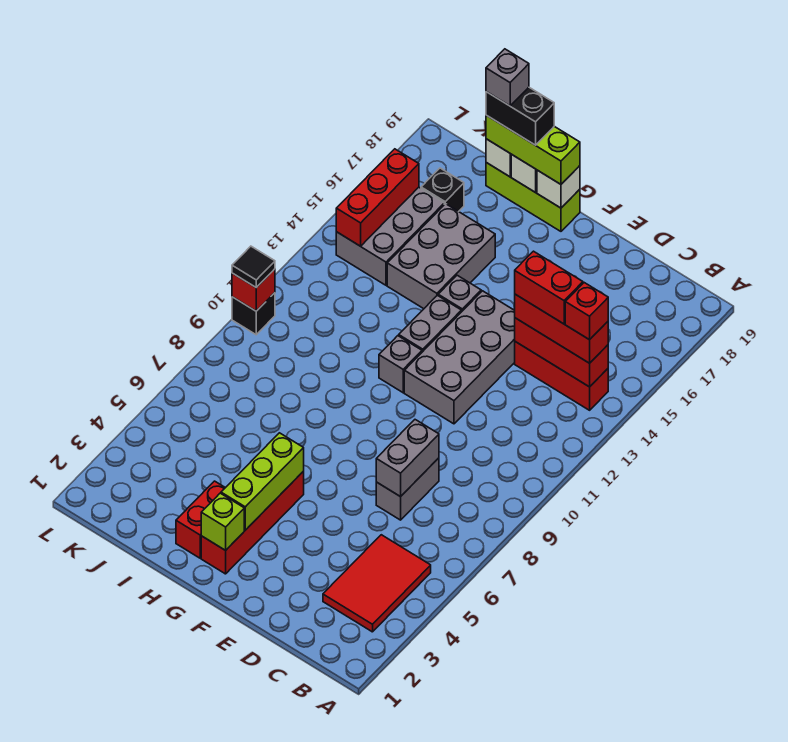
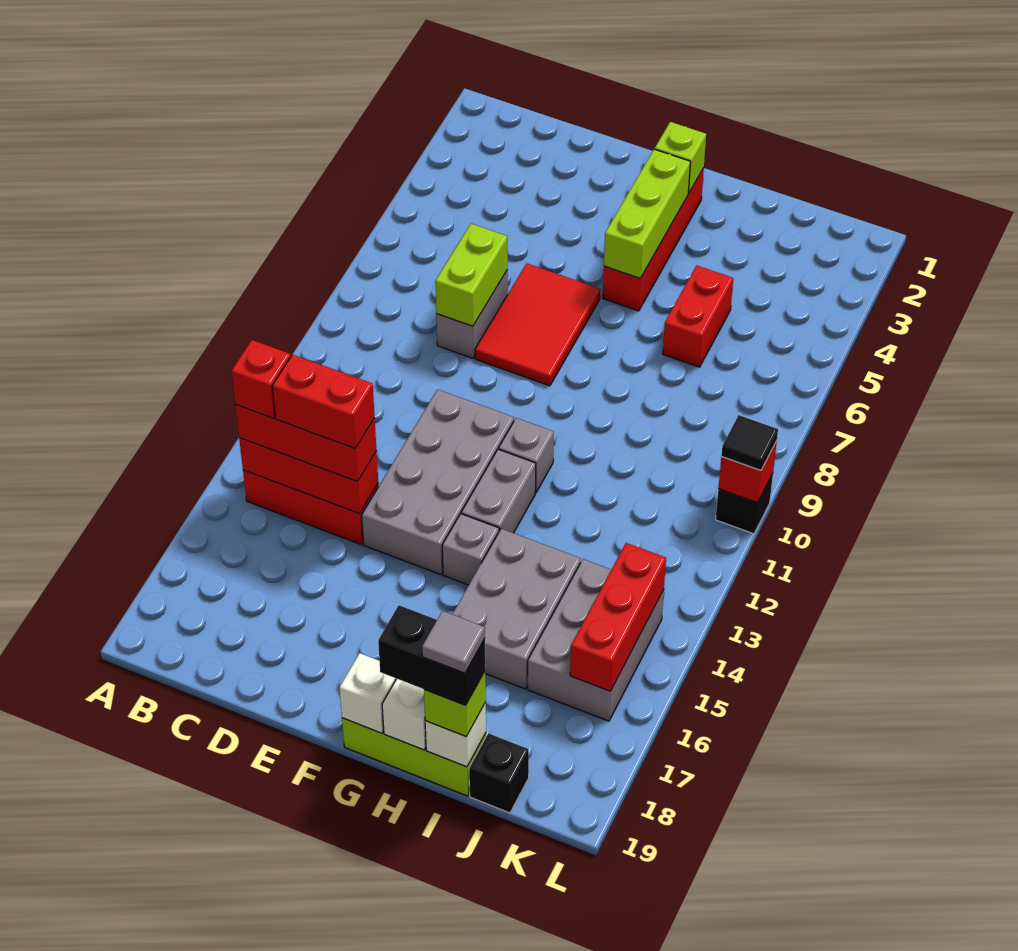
red 2x3 tile [323,535,431,632] -> red 2x3 tile moved to [475,264,600,386]
grey 1x2 brick [376,420,439,497] -> lime 1x2 brick [435,224,508,326]
lime 1x3 brick [486,115,580,184] -> lime 1x1 brick [424,672,486,736]
red 1x2 brick [176,481,225,558] -> red 1x2 brick moved to [663,265,733,367]
grey 1x1 brick [486,49,529,106] -> grey 1x1 tile [422,611,485,673]
black 1x1 brick [421,168,464,212] -> black 1x1 brick moved to [469,733,529,813]

